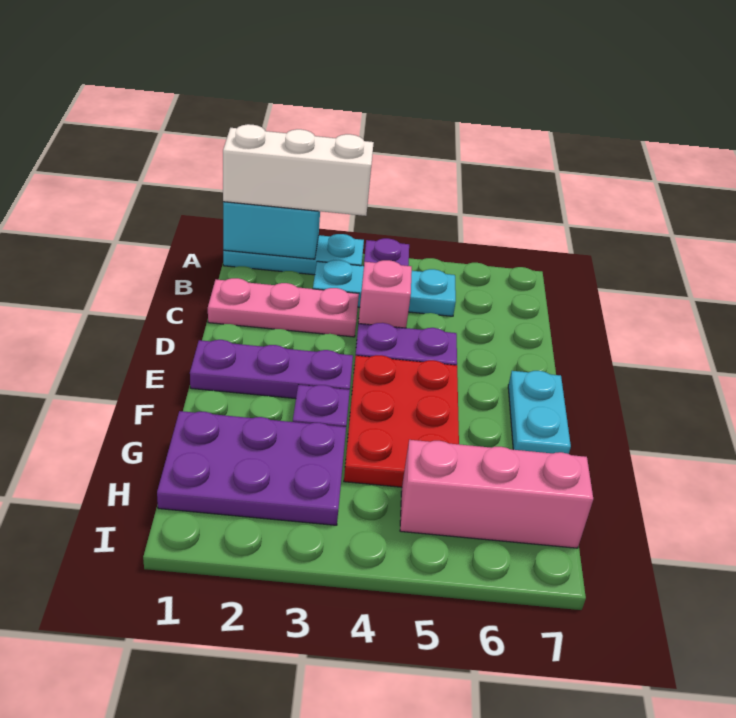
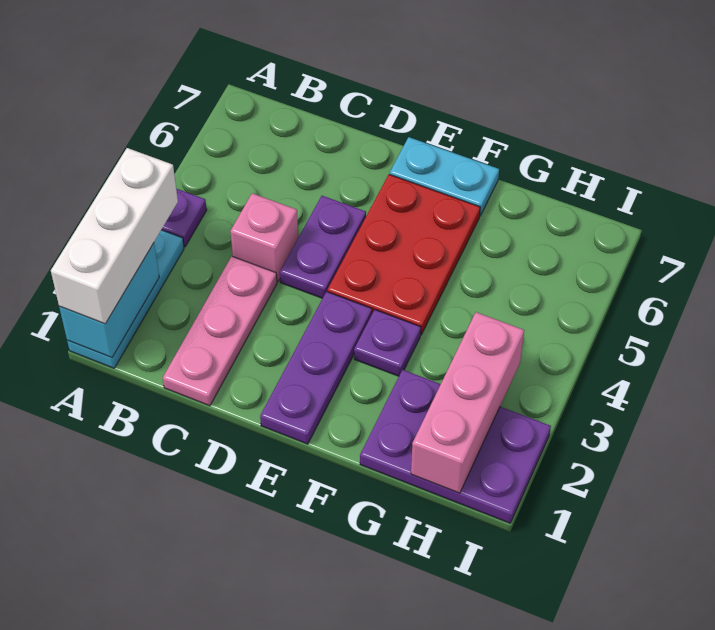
cyan 1x3 plate [313,260,456,316] -> none
red 2x3 plate [344,355,459,487] -> red 2x3 plate turned to [327,174,480,335]
purple 2x3 plate [157,411,346,525] -> purple 2x3 plate turned to [360,370,551,523]
pink 1x3 brick [400,440,593,548] -> pink 1x3 brick moved to [411,312,524,493]

